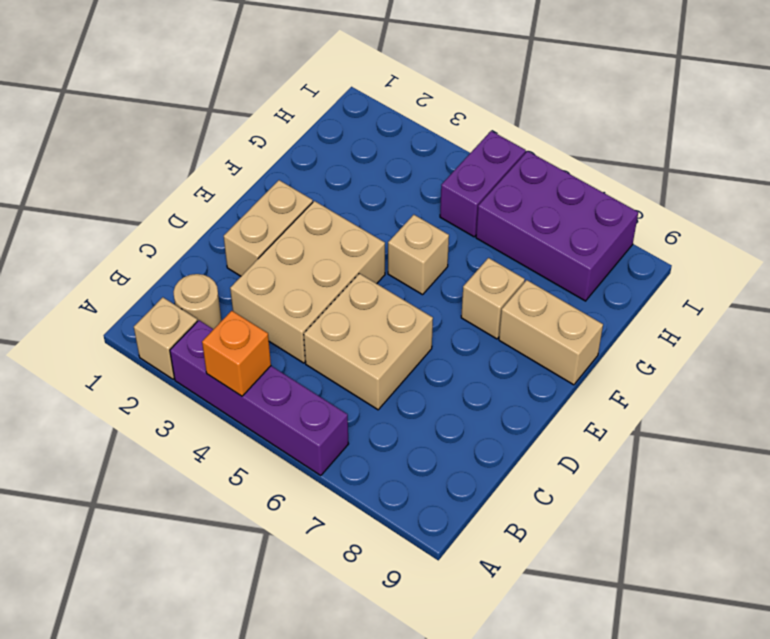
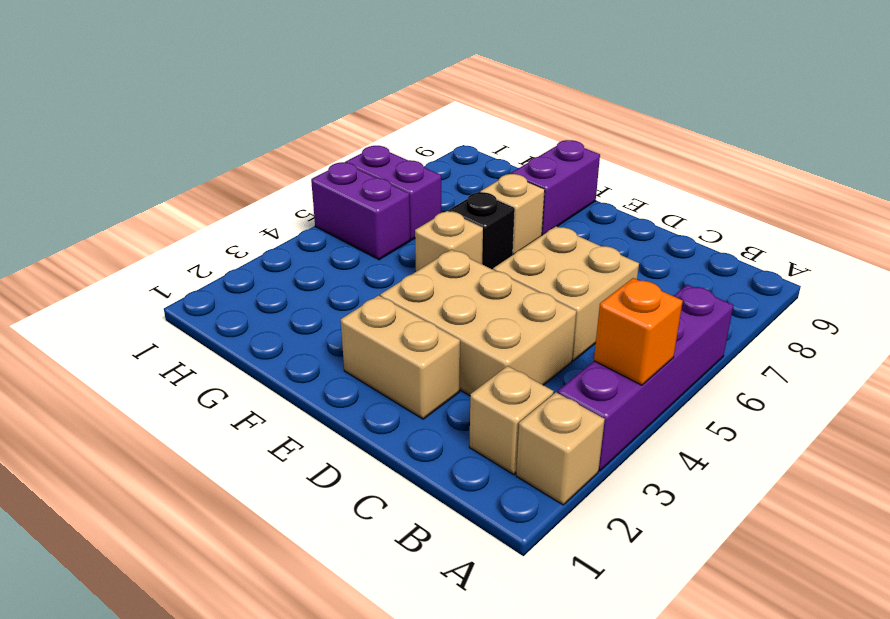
tan 1x1 round brick [173,274,221,329] -> tan 1x1 brick [469,366,554,475]
none -> black 1x1 brick [449,192,515,270]
tan 1x2 brick [499,280,603,385] -> purple 1x2 brick [511,140,600,235]
purple 2x3 brick [476,151,638,301] -> purple 1x2 brick [346,146,441,240]

